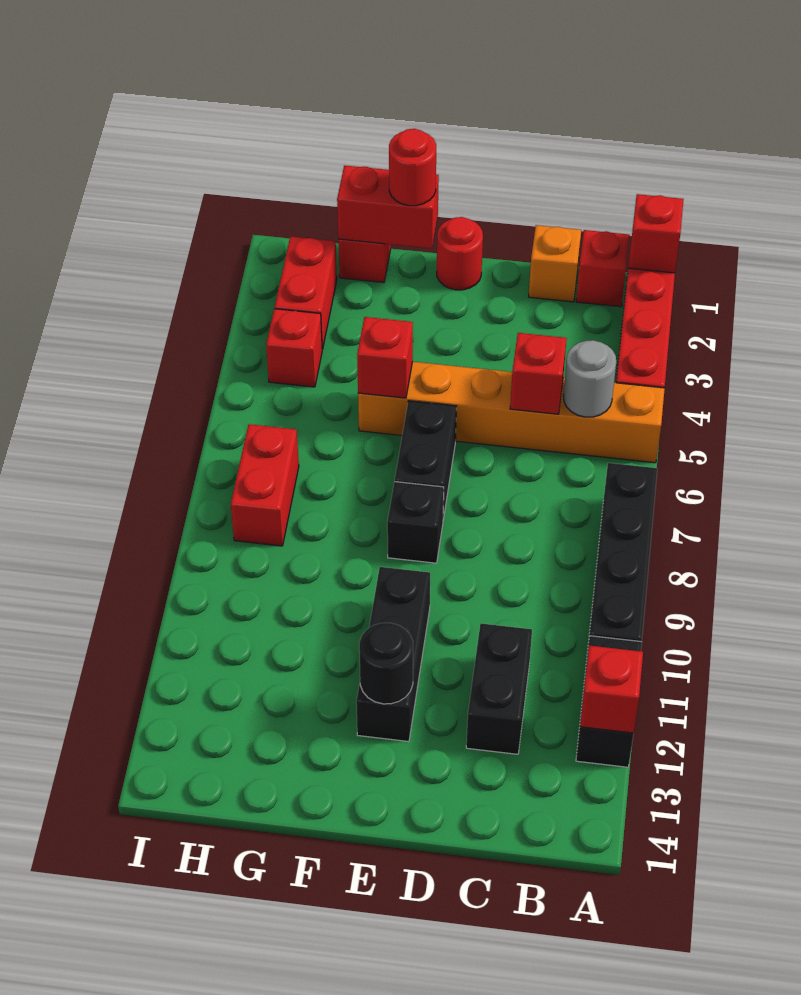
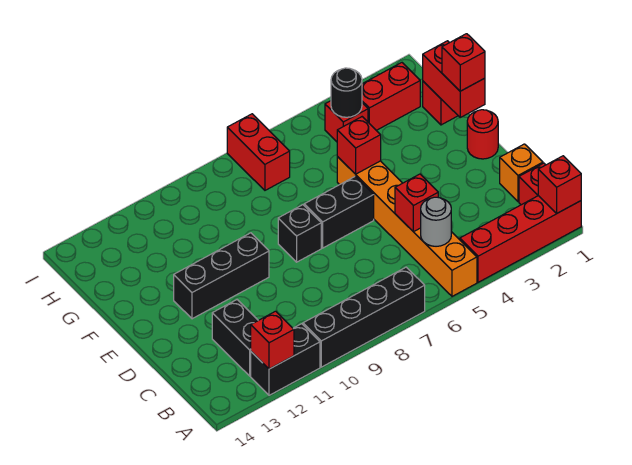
black 1x2 brick [466,623,532,754] -> black 1x2 brick turned to [212,300,258,376]
black 1x1 round brick [359,623,413,704] -> black 1x1 round brick moved to [331,68,362,117]
red 1x1 round brick [389,129,436,206] -> red 1x1 brick [442,34,485,91]
red 1x2 brick [231,424,299,546] -> red 1x2 brick turned to [227,114,290,190]

